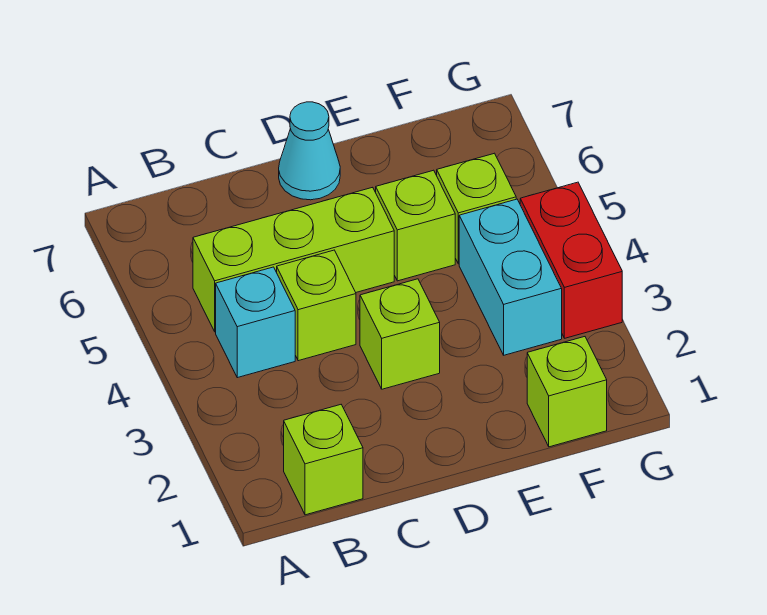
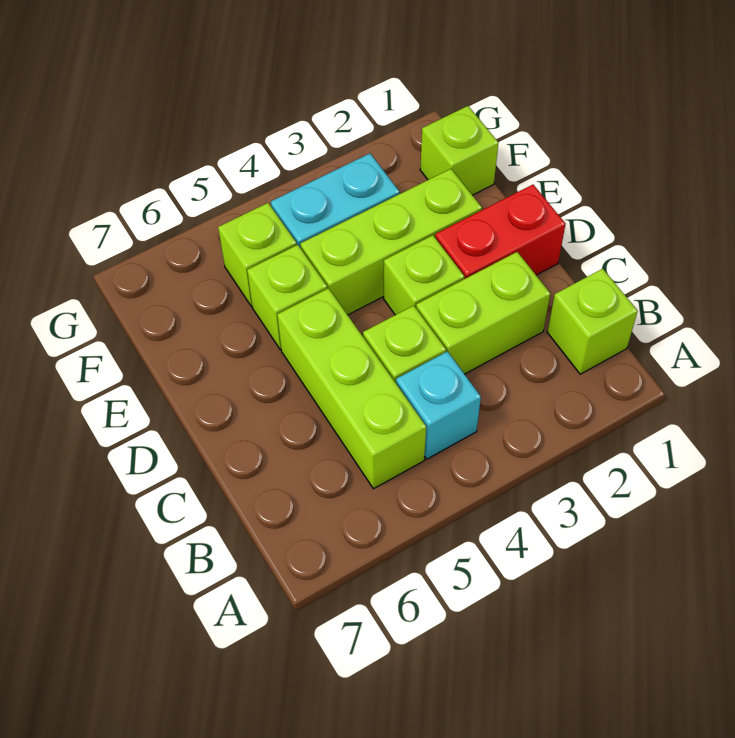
none -> lime 1x2 brick [416,252,550,374]
cyan 1x1 cone [279,102,340,200] -> none
none -> lime 1x3 brick [300,169,482,315]
red 1x2 brick [520,182,622,338] -> red 1x2 brick moved to [435,185,566,279]

